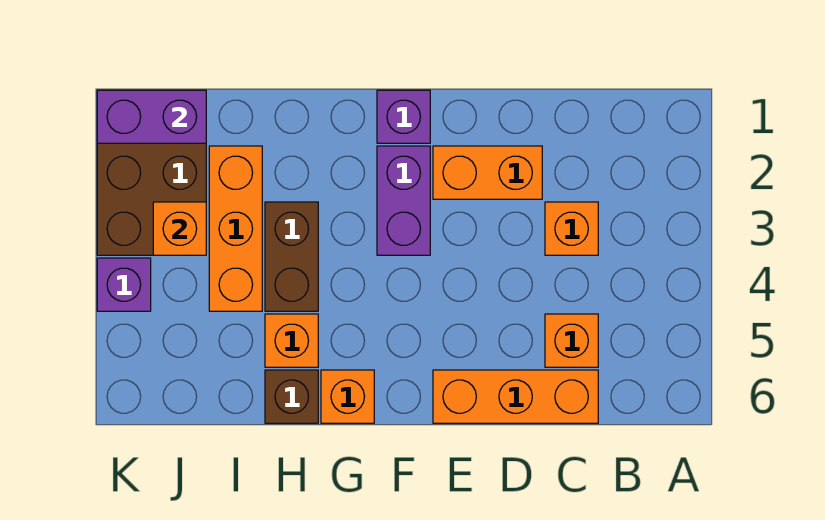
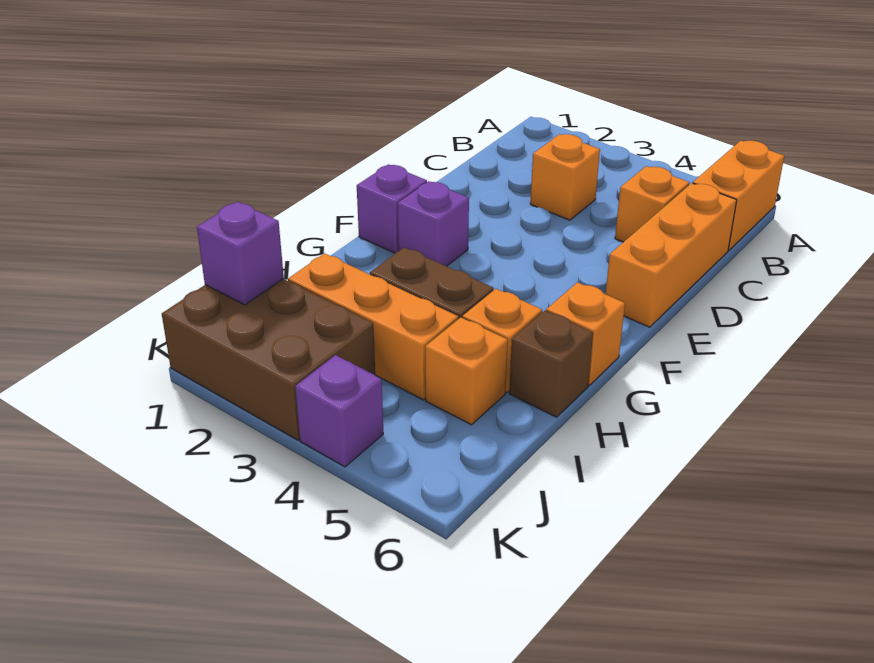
orange 1x2 brick [433,146,542,199] -> orange 1x2 brick moved to [693,141,784,250]
purple 1x2 brick [377,146,430,255] -> purple 1x1 brick [398,181,469,266]
purple 1x2 brick [97,90,206,143] -> purple 1x1 brick [197,202,284,305]
orange 1x1 brick [153,202,206,255] -> orange 1x1 brick moved to [425,317,508,425]

